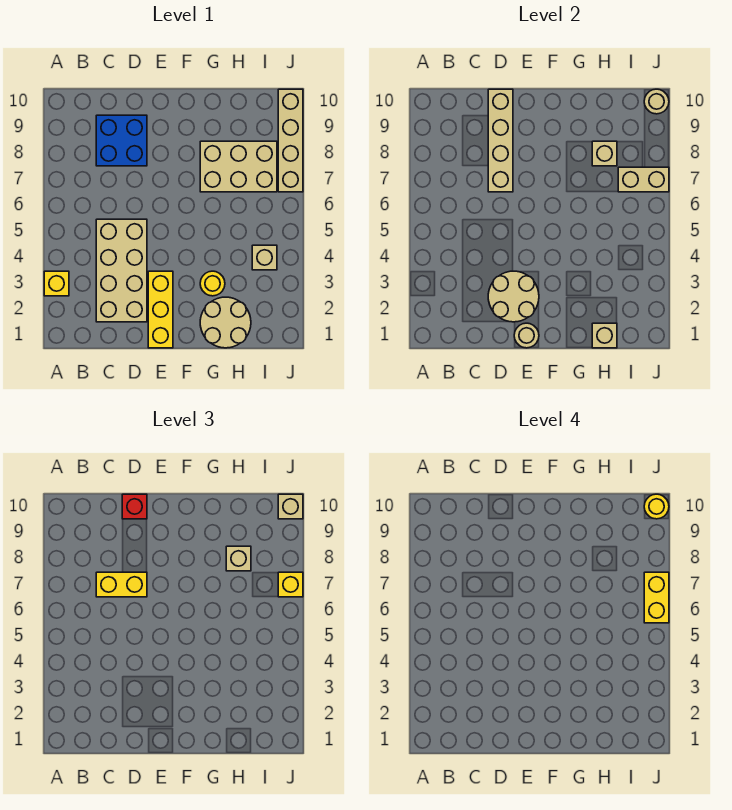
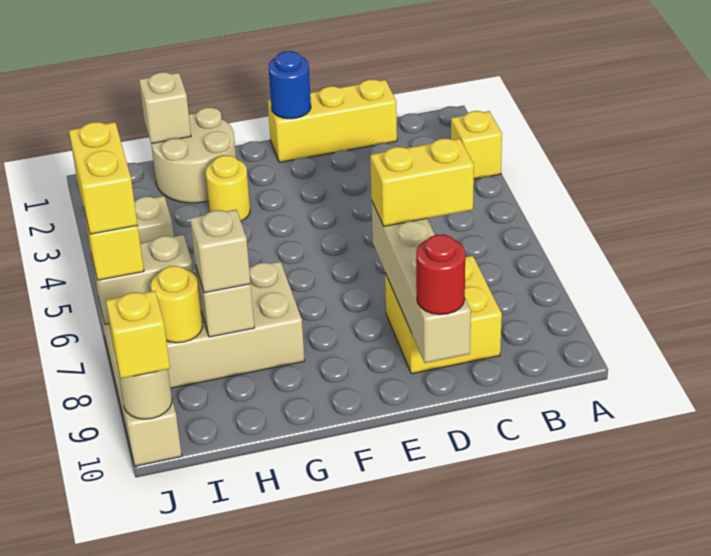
tan 2x4 brick [96,219,147,322] -> none
blue 2x2 brick [96,115,147,166] -> yellow 2x2 brick [385,256,502,374]
tan 2x2 round brick [488,271,539,322] -> none
red 1x1 brick [122,494,147,519] -> red 1x1 round brick [416,234,465,315]
yellow 1x3 brick [148,271,173,348] -> yellow 1x3 brick turned to [268,79,397,162]
tan 1x1 round brick [514,323,539,348] -> blue 1x1 round brick [268,51,311,119]
tan 1x1 brick [278,494,303,519] -> yellow 1x1 brick [106,291,170,379]
yellow 1x1 round brick [644,494,669,519] -> yellow 1x1 round brick moved to [151,266,203,343]

